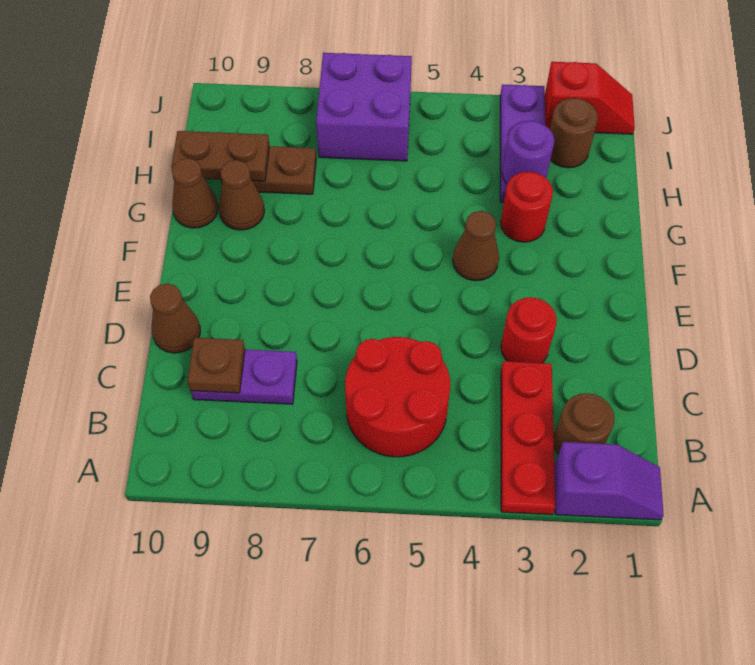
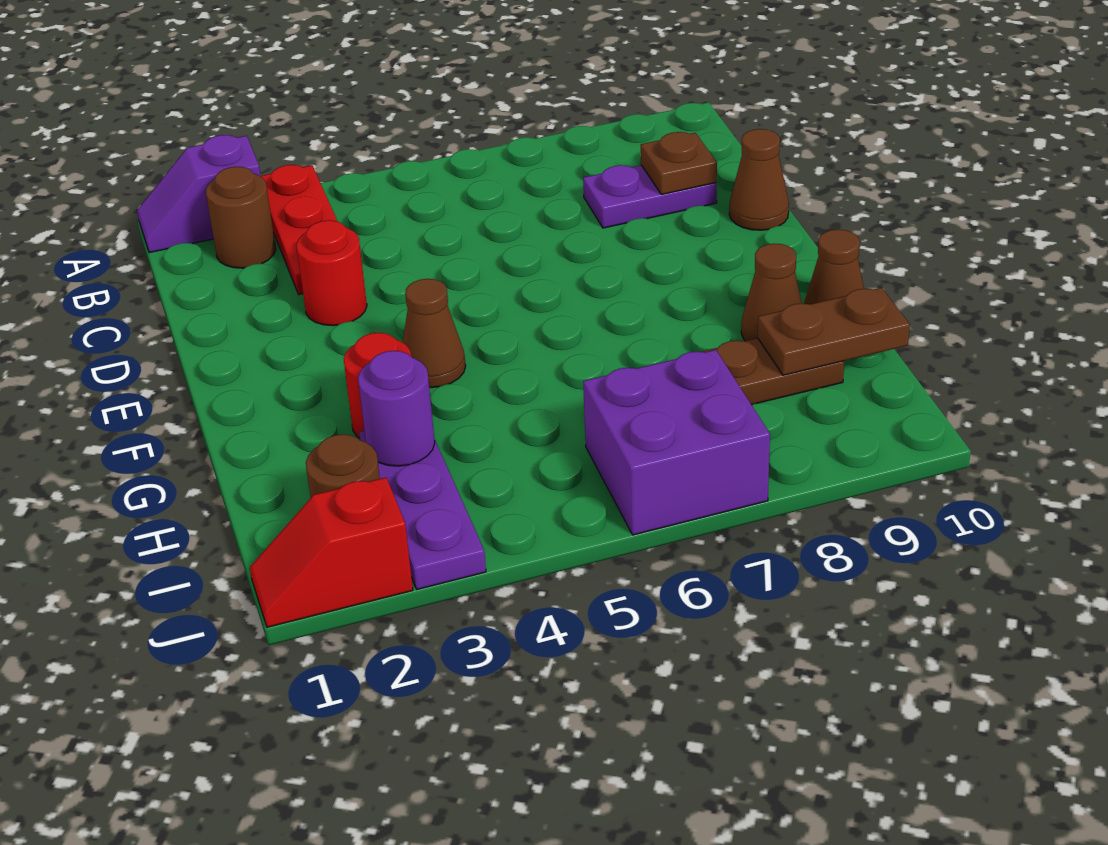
red 2x2 round brick [345,337,450,457] -> none

